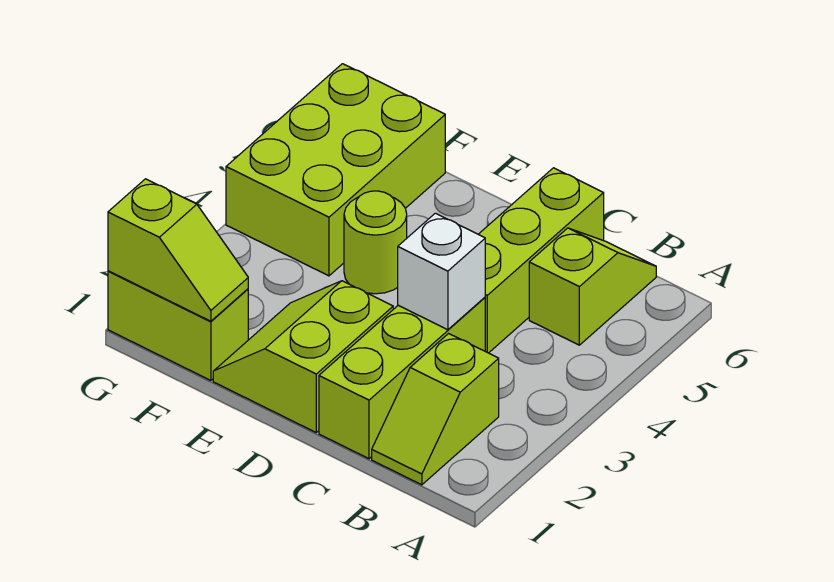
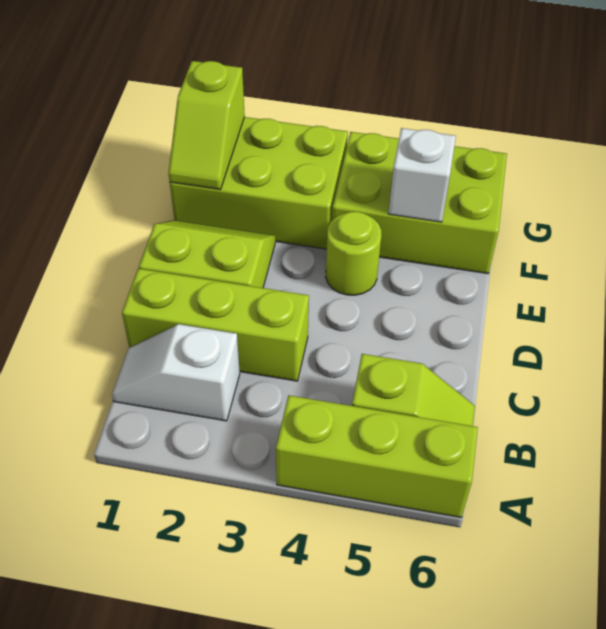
lime 1x2 slope [372,334,499,485] -> white 1x2 slope [112,324,240,421]
white 1x1 brick [398,213,485,330] -> white 1x1 brick moved to [388,128,456,222]
lime 1x3 brick [478,168,604,353] -> lime 1x3 brick moved to [276,395,478,517]
lime 1x2 brick [108,271,248,381] -> lime 2x3 brick [170,117,348,249]

